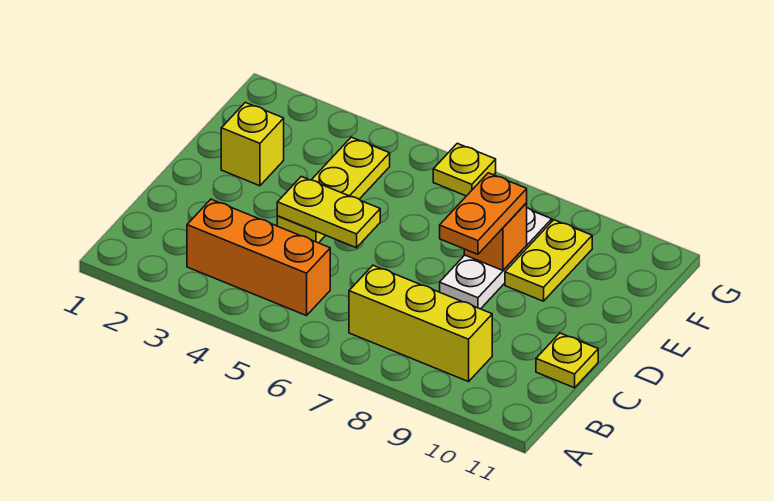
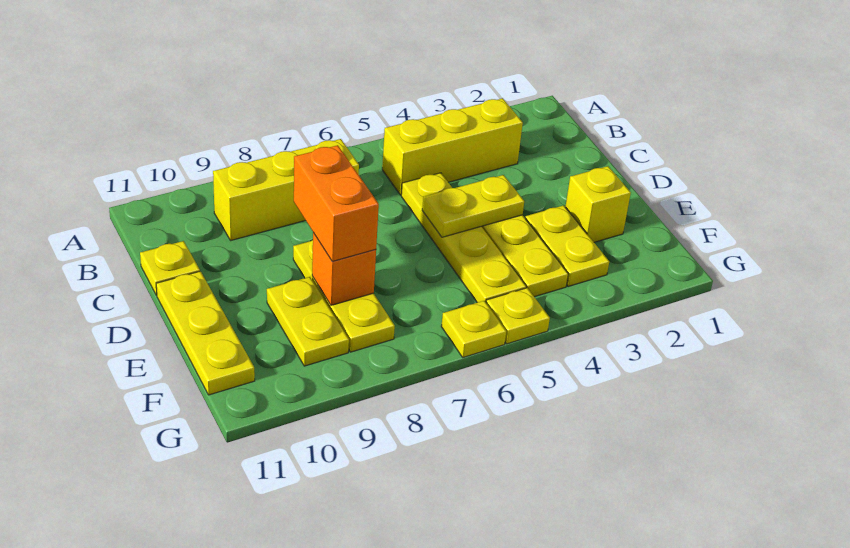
orange 1x3 brick [187,199,330,316] -> yellow 1x3 brick [382,98,523,195]
none -> yellow 1x4 plate [401,173,526,303]
white 1x3 plate [440,208,552,309] -> yellow 1x3 plate [293,241,395,352]
orange 1x2 plate [440,173,527,254] -> orange 1x2 brick [294,145,379,261]
none -> yellow 1x3 plate [156,271,255,395]
none -> yellow 1x2 plate [525,205,609,287]
none -> yellow 1x1 plate [486,288,550,344]

